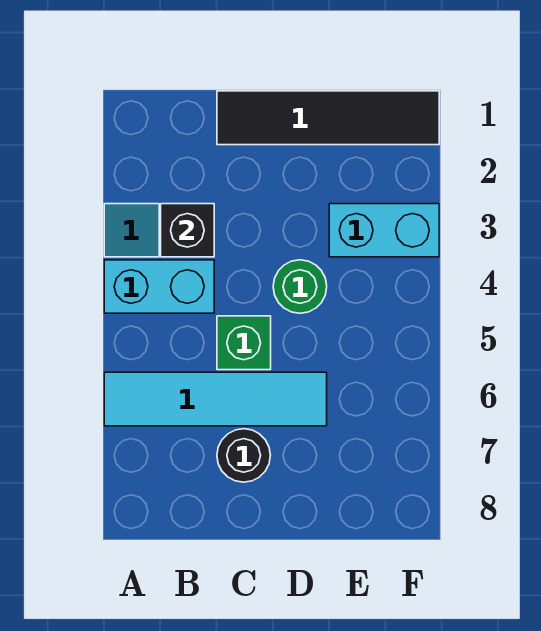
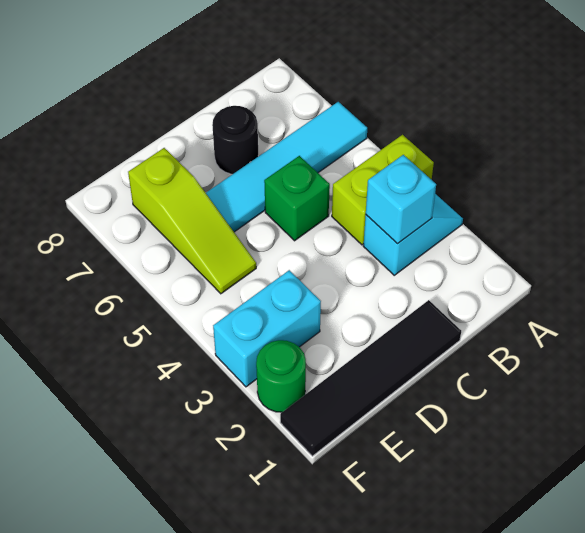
cyan 1x2 brick [104,260,214,313] -> lime 1x2 brick [332,135,434,245]
black 1x1 brick [161,204,214,257] -> cyan 1x1 brick [366,155,436,243]
green 1x1 round brick [273,260,327,313] -> green 1x1 round brick moved to [256,340,306,412]
none -> lime 1x3 slope [128,148,256,294]

